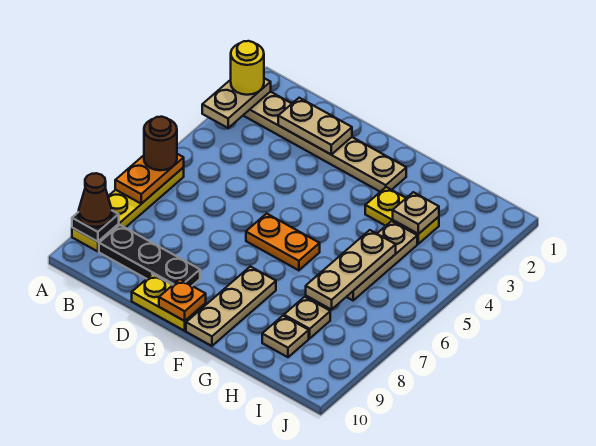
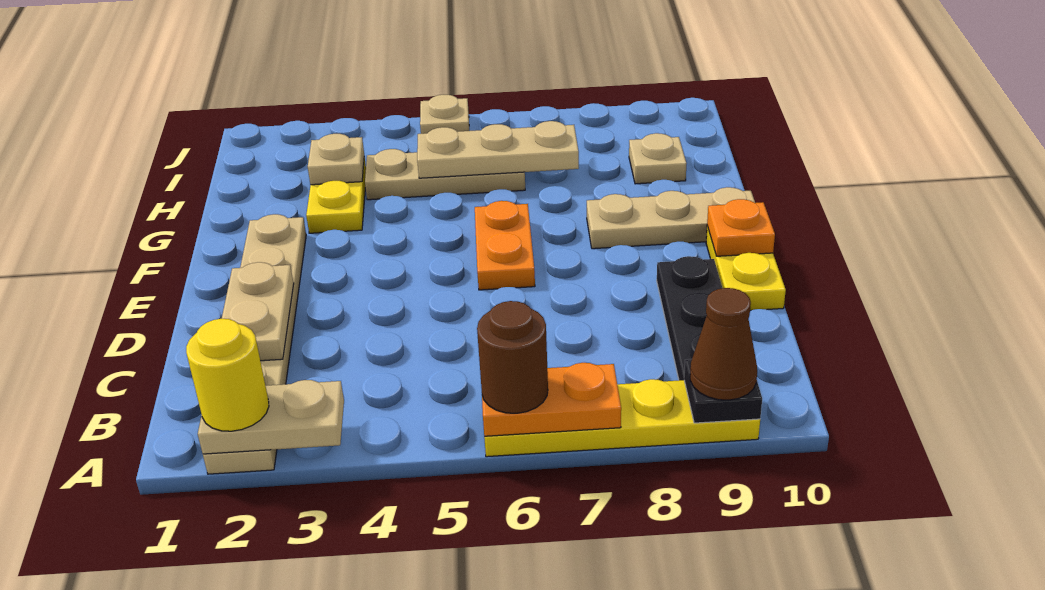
tan 1x1 plate [284,297,330,338] -> tan 1x1 plate moved to [420,95,469,134]

